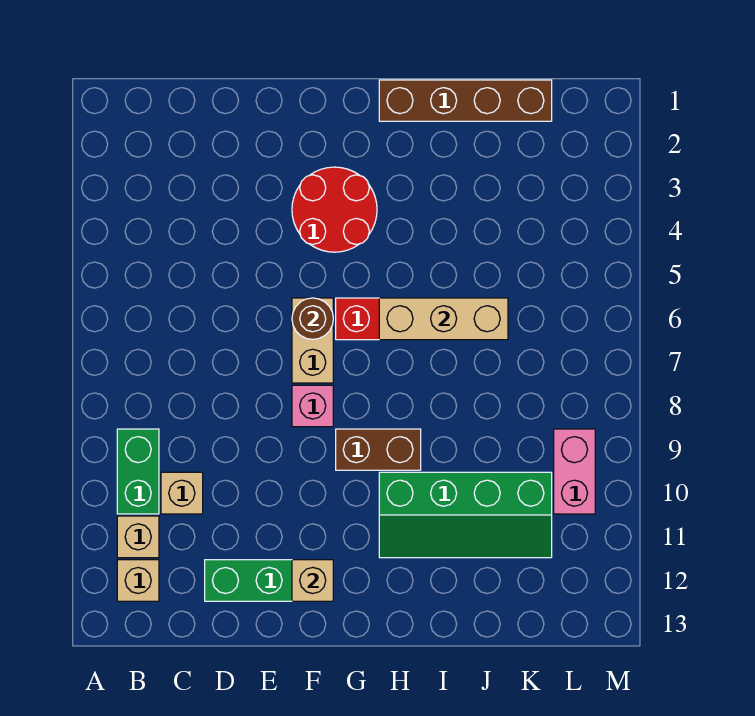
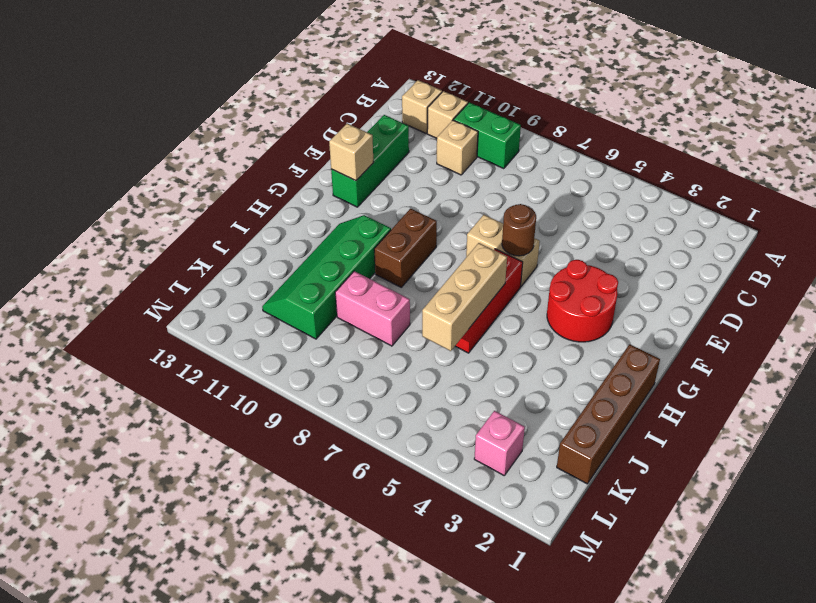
pink 1x1 brick [292,385,333,427] -> pink 1x1 brick moved to [474,411,525,475]
pink 1x2 brick [554,429,595,514] -> pink 1x2 brick moved to [335,271,410,346]

